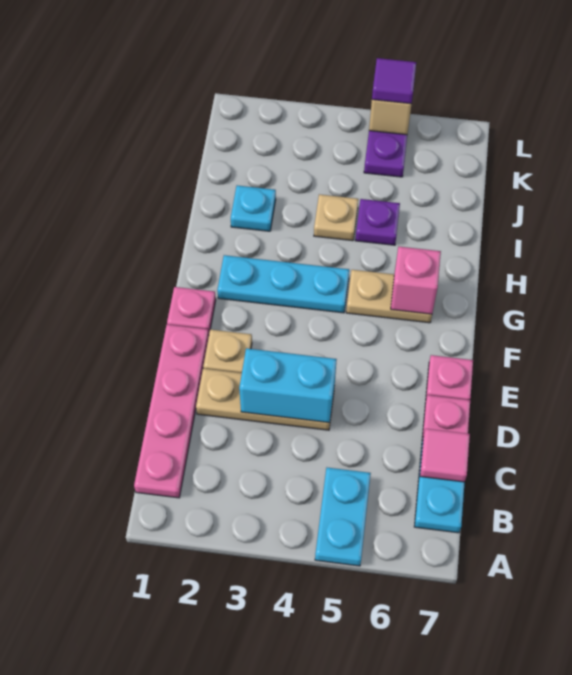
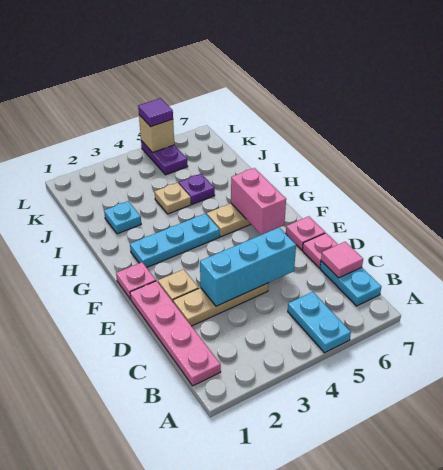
cyan 1x2 brick [239,348,337,423] -> cyan 1x3 brick [200,228,296,306]
pink 1x1 brick [391,247,441,314] -> pink 1x2 brick [231,168,286,235]

